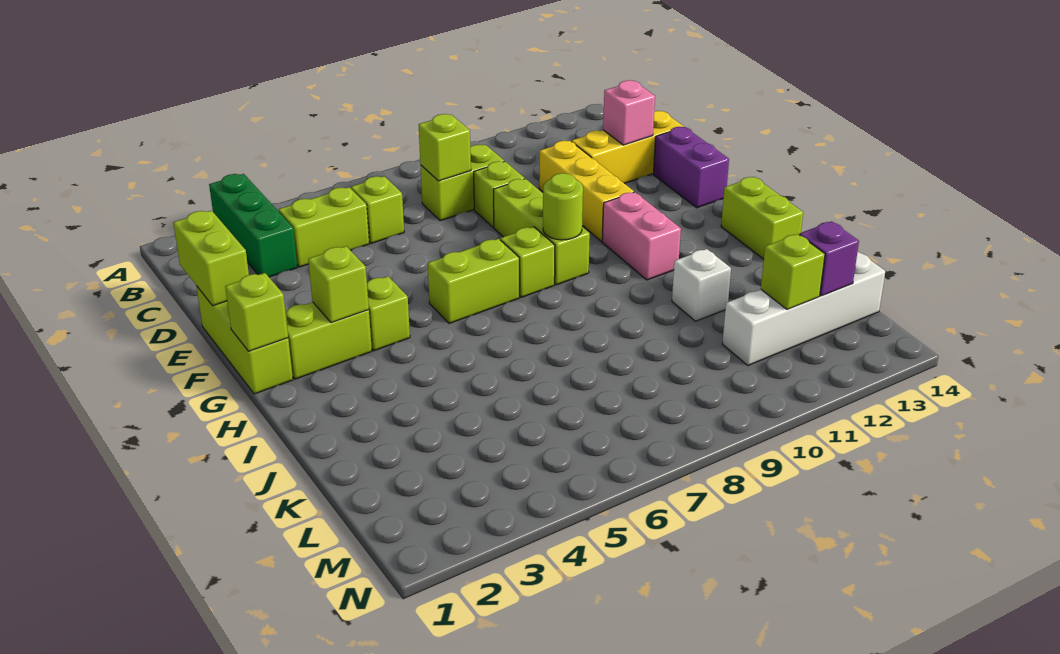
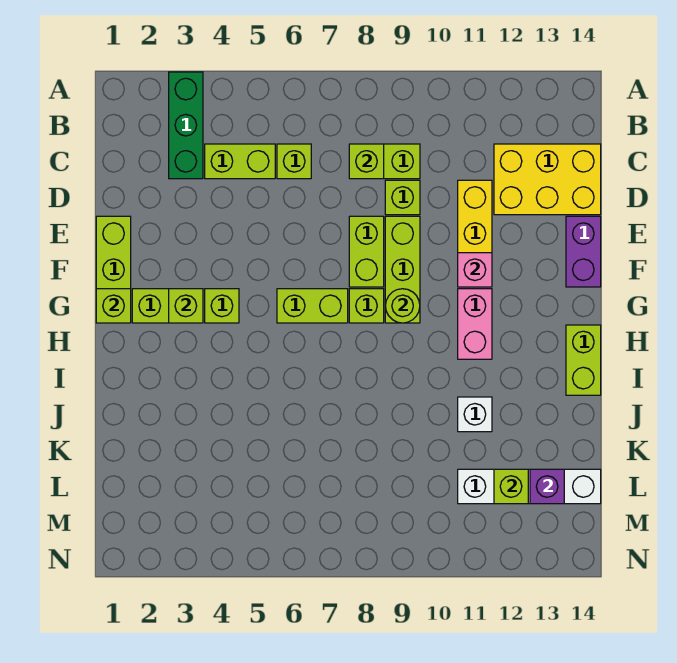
lime 1x2 brick [173,211,249,306] -> lime 1x2 brick moved to [349,216,384,287]
yellow 1x3 brick [572,111,684,183] -> yellow 2x3 brick [494,144,601,215]
pink 1x1 brick [603,80,655,145] -> pink 1x1 brick moved to [458,253,492,287]

